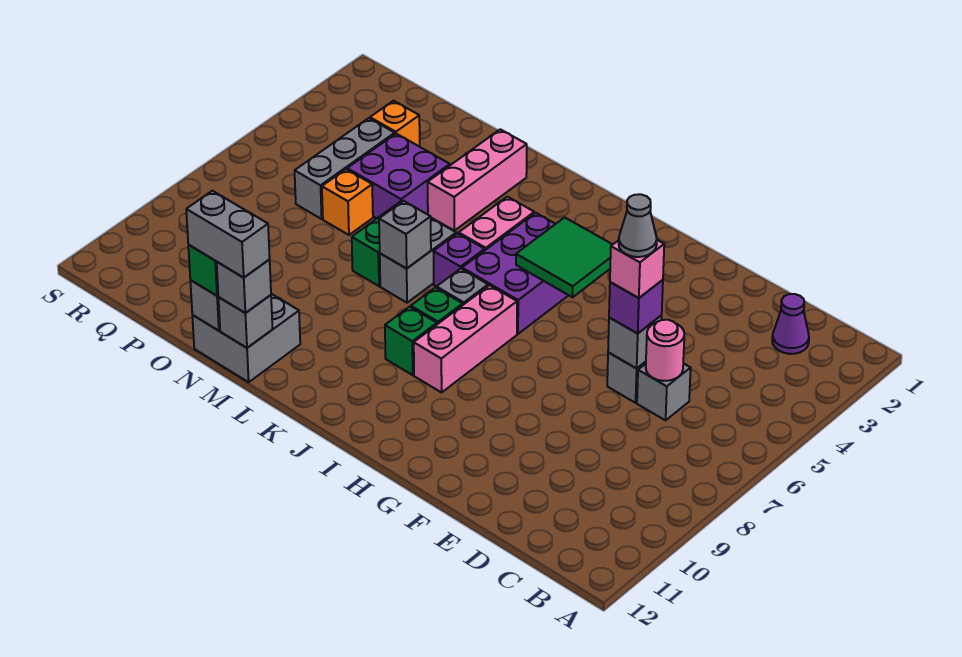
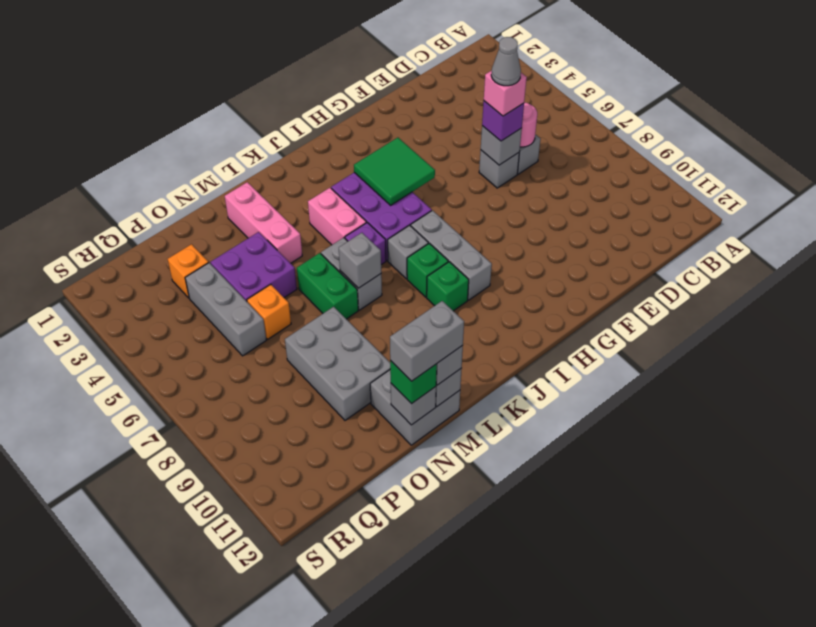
purple 1x1 cone [772,294,809,354] -> none
pink 1x3 brick [414,285,517,392] -> grey 1x3 brick [411,210,492,300]
none -> grey 2x3 brick [285,307,390,420]

